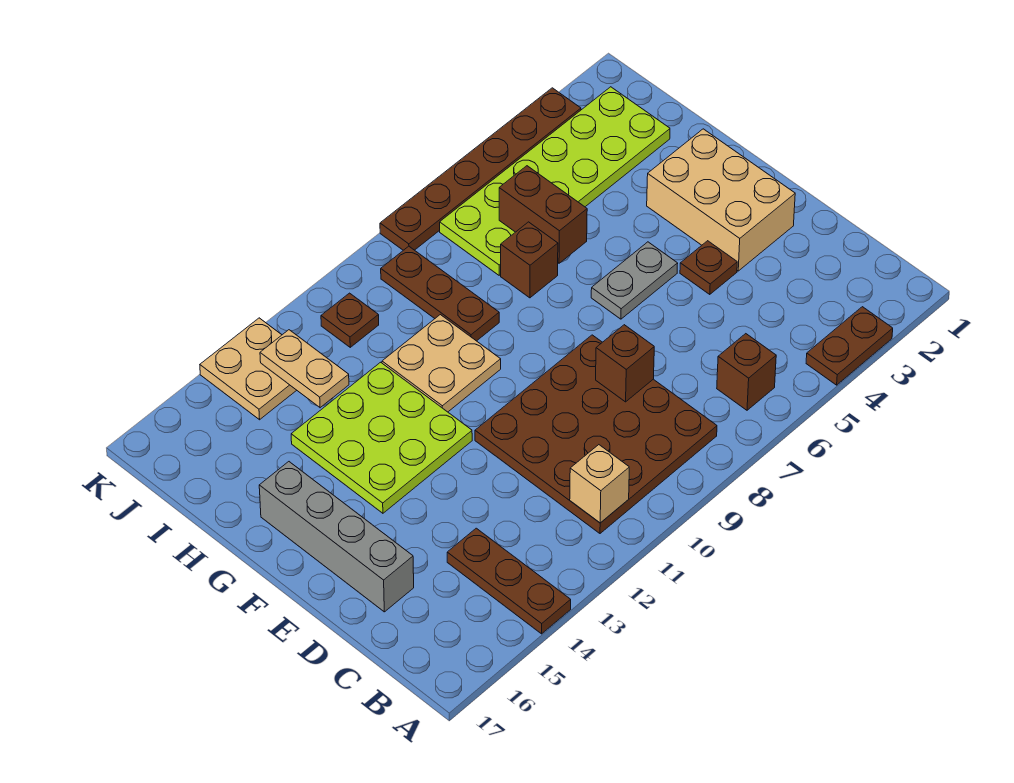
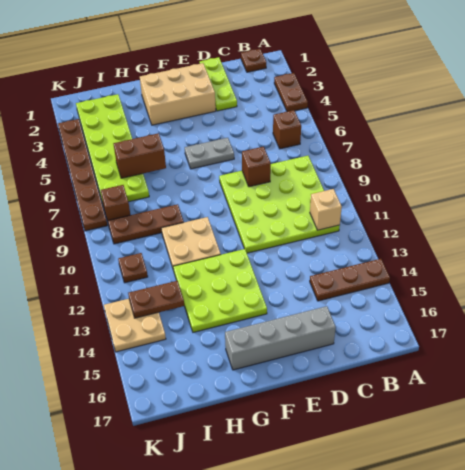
brown 4x4 plate [475,335,717,533] -> lime 4x4 plate [219,156,340,253]
none -> lime 1x3 plate [200,57,237,111]
brown 1x1 plate [680,241,737,294] -> brown 1x1 plate moved to [241,49,266,72]
grey 1x2 plate [591,242,678,319] -> grey 1x2 plate turned to [185,138,234,169]
brown 1x1 brick [501,222,558,298] -> brown 1x1 brick moved to [101,185,130,221]
tan 1x2 plate [260,330,349,408] -> brown 1x2 plate [128,281,184,318]

